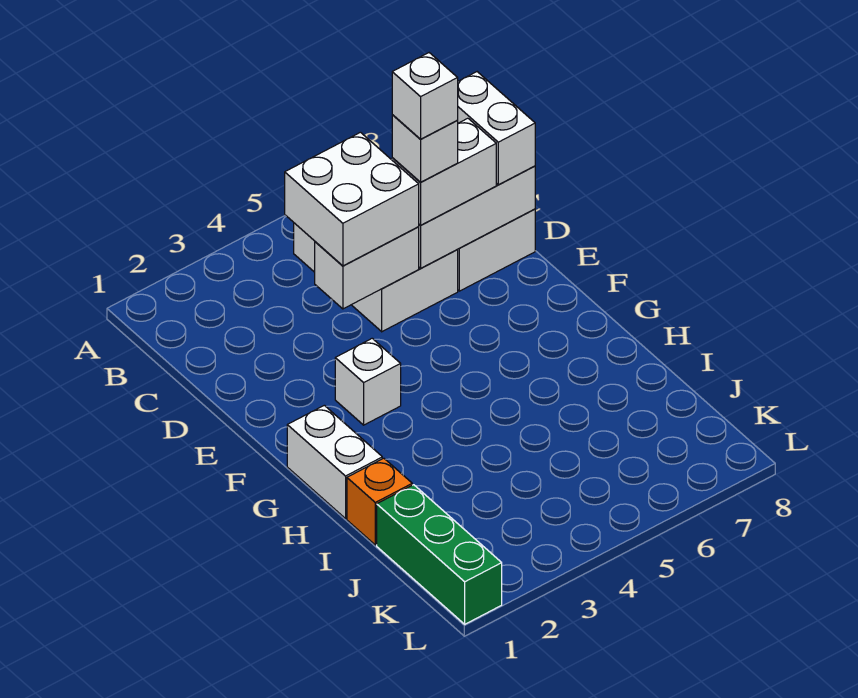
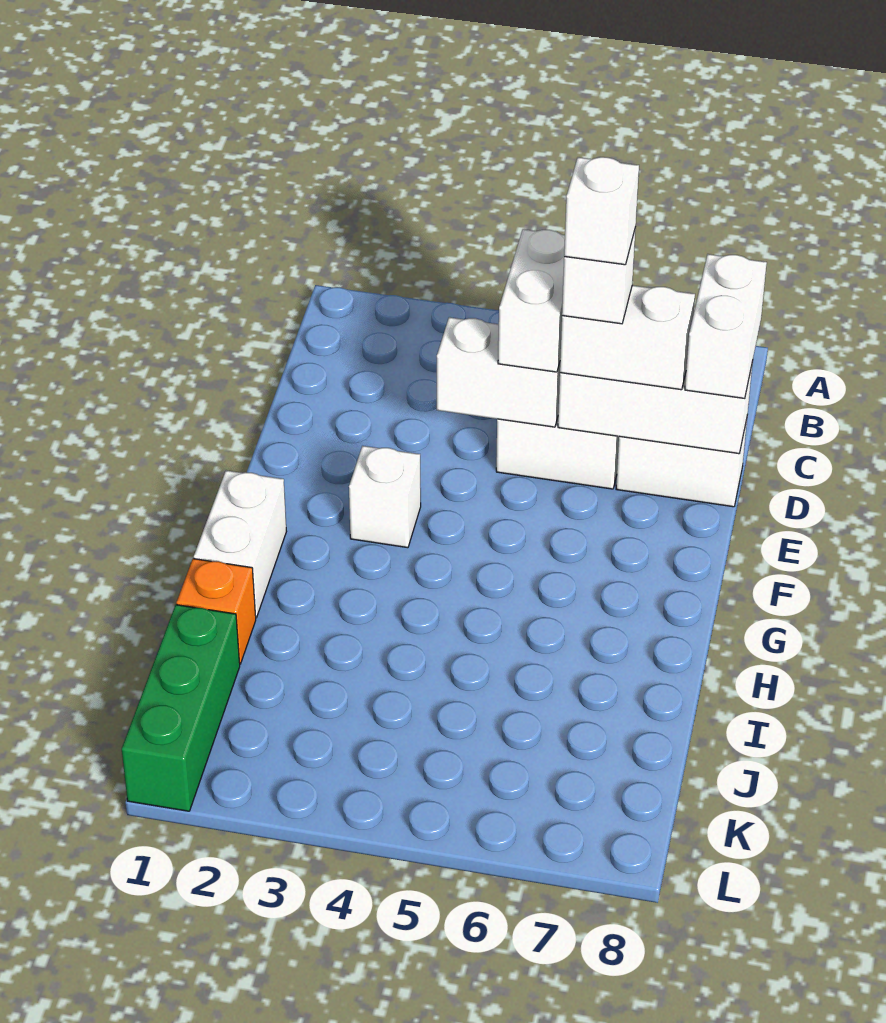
white 2x2 brick [285,132,419,266] -> white 1x2 brick [498,229,565,372]

